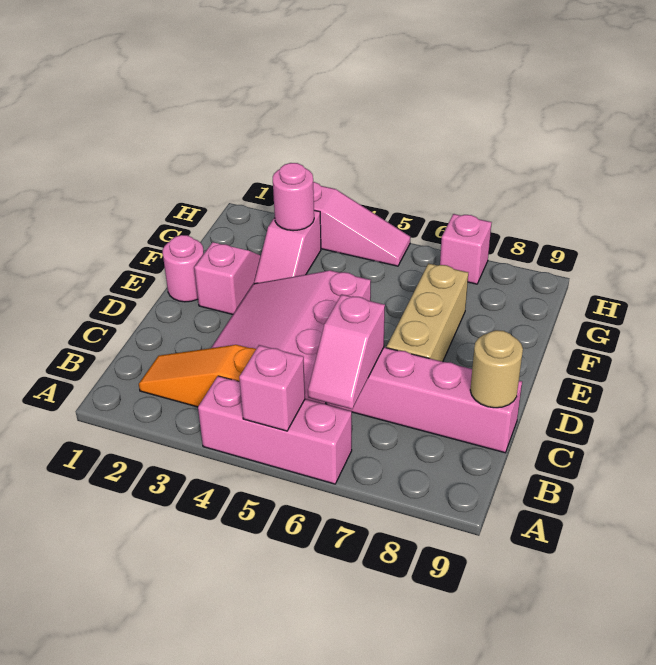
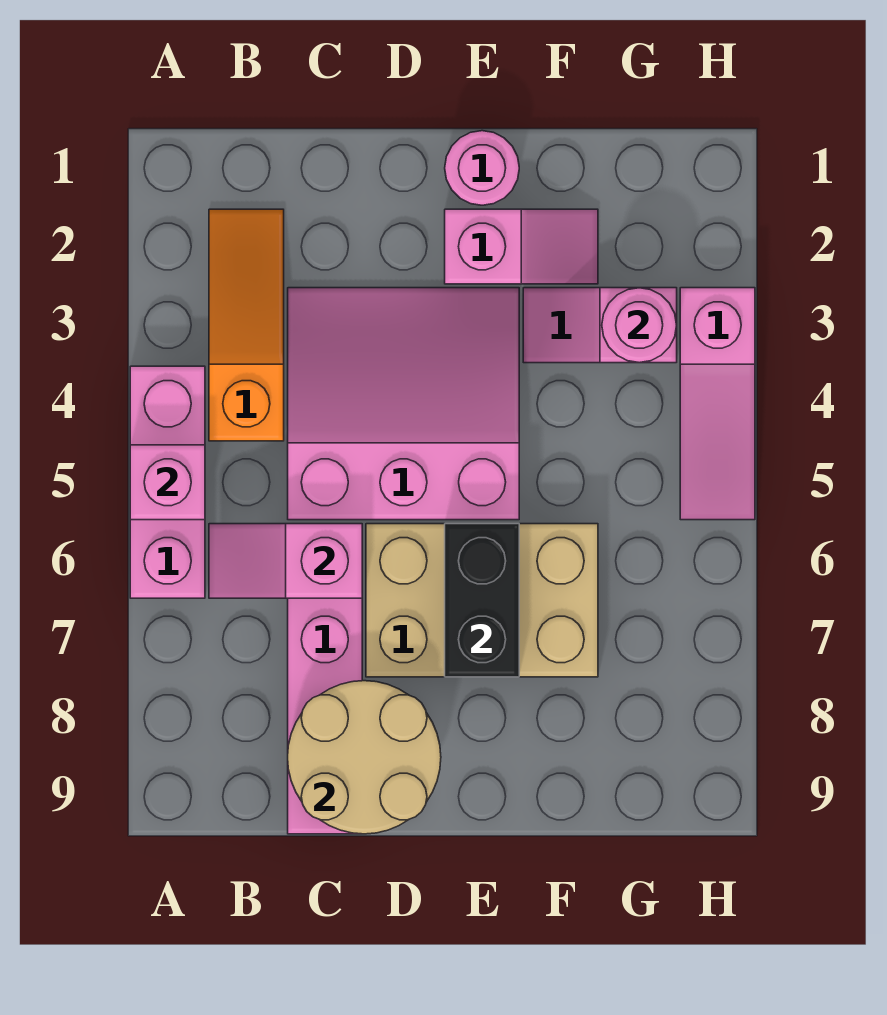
tan 1x1 round brick [470,330,523,408] -> tan 2x2 round brick [288,681,441,834]
tan 1x3 brick [387,263,468,362] -> tan 2x3 brick [366,524,598,677]
none -> black 1x2 brick [445,524,519,677]
pink 1x1 brick [440,214,492,284] -> none

